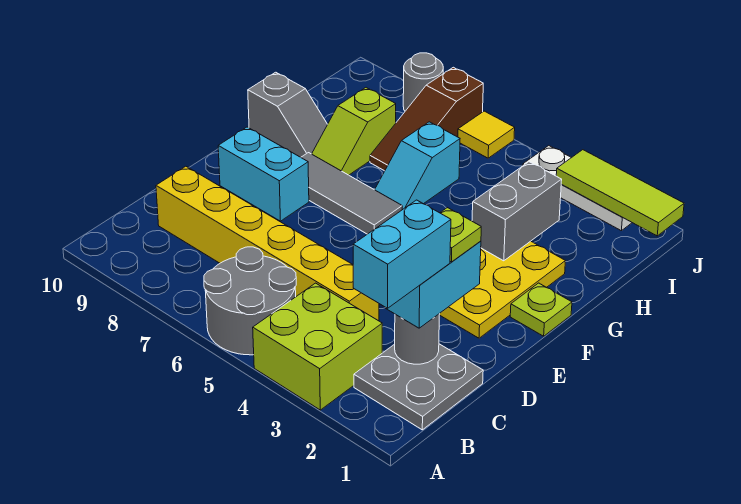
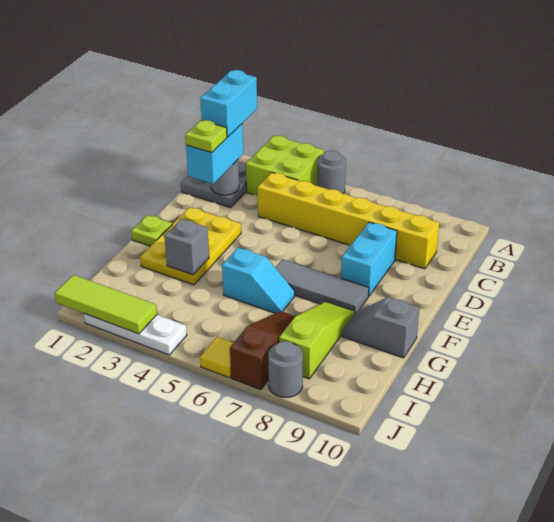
grey 2x2 round brick [204,247,296,355] -> grey 1x1 round brick [317,151,346,194]
cyan 1x2 brick [218,127,309,221] -> cyan 1x2 brick turned to [341,222,397,296]
grey 1x2 brick [472,162,562,261] -> grey 1x1 brick [164,219,209,275]
cyan 1x2 slope [375,122,460,210] -> cyan 1x2 slope turned to [222,248,295,313]
lime 1x2 slope [312,88,396,175] -> lime 1x3 slope [279,302,355,379]

